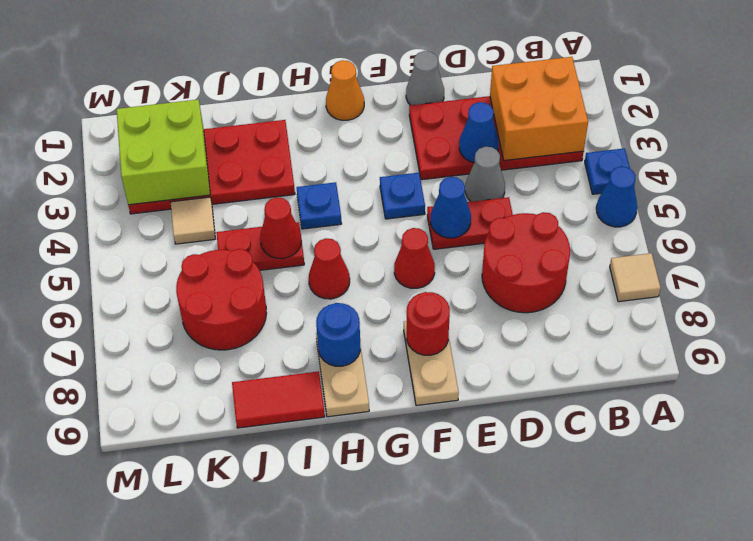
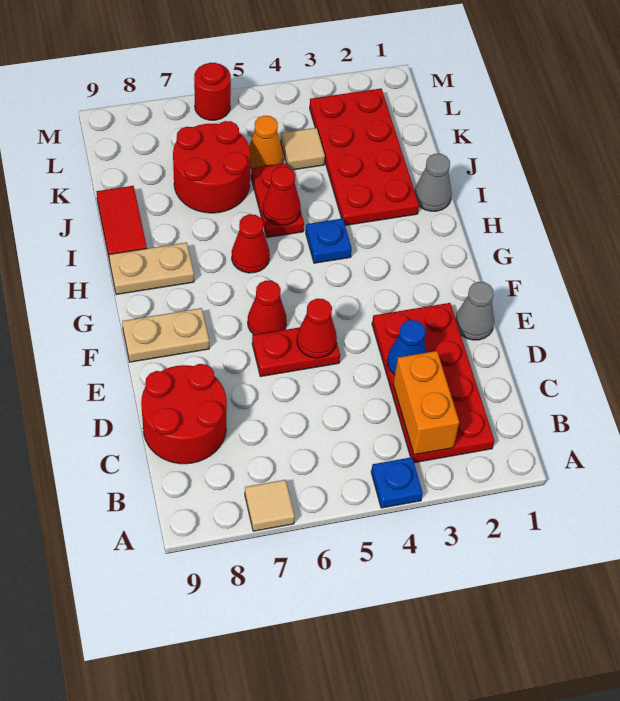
blue 1x1 cone [596,167,637,227] -> none
orange 2x2 brick [490,57,588,161] -> orange 1x2 brick [393,351,459,455]
red 2x2 round brick [482,212,570,313] -> red 2x2 round brick moved to [141,364,227,464]
grey 1x1 cone [465,147,505,202] -> grey 1x1 cone moved to [415,154,452,211]
red 1x2 plate [427,197,513,249] -> red 1x2 plate turned to [252,327,340,377]
blue 1x1 cone [431,177,471,238] -> red 1x1 cone [297,299,337,358]
blue 1x1 plate [380,173,425,219] -> none
red 1x1 round brick [407,292,450,355] -> red 1x1 round brick moved to [194,63,231,120]
orange 1x1 cone [326,60,364,120] -> orange 1x1 cone moved to [249,116,283,168]
blue 1x1 round brick [316,303,360,366] -> none
lime 2x2 brick [117,100,210,205] -> none

